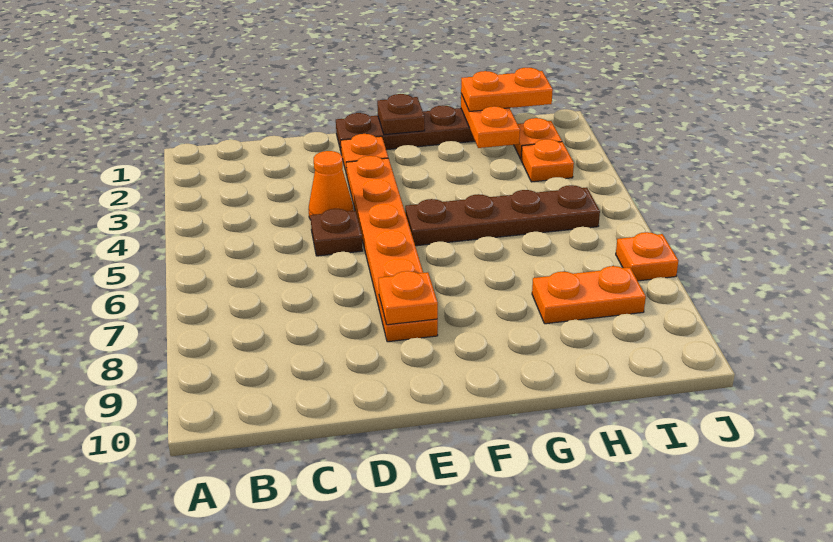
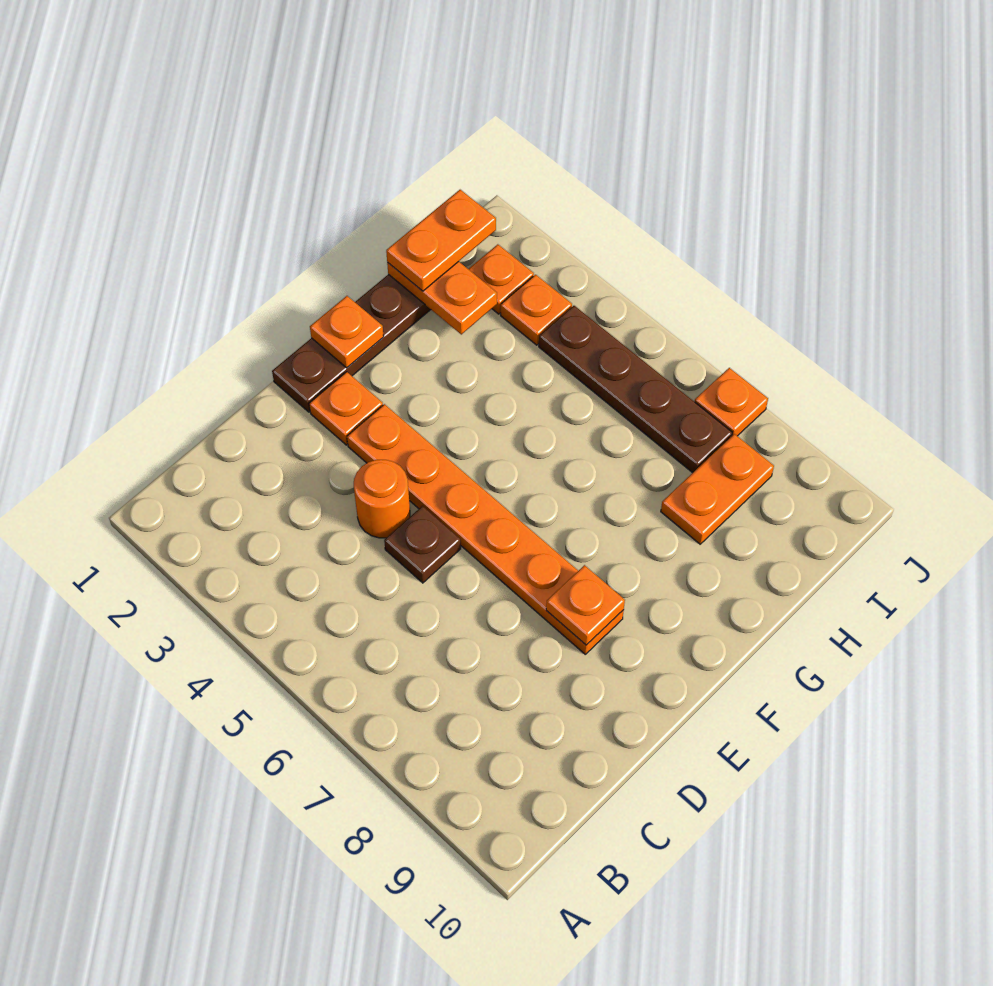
orange 1x1 cone [308,151,353,220] -> orange 1x1 round brick [354,460,410,538]
brown 1x1 plate [377,94,425,135] -> orange 1x1 plate [310,296,384,368]
brown 1x4 plate [405,185,600,246] -> brown 1x4 plate turned to [539,306,732,473]

